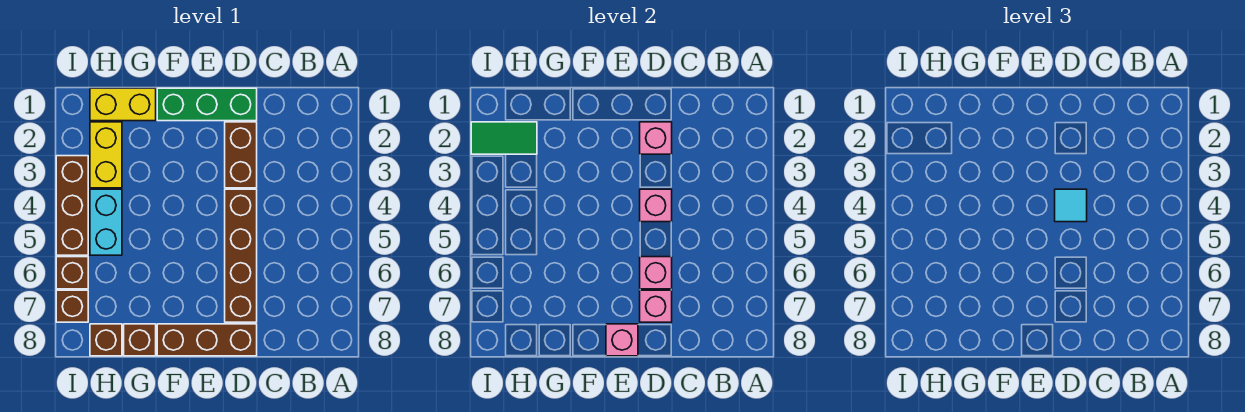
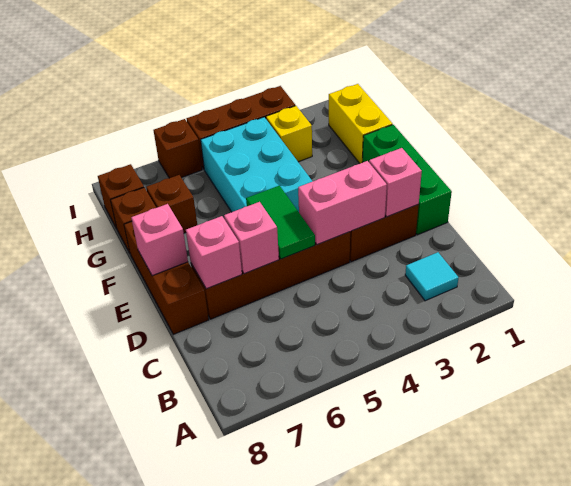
pink 1x1 brick [640,189,672,222] -> pink 1x2 brick [298,161,387,245]
cyan 1x1 tile [1055,189,1087,222] -> cyan 1x1 tile moved to [405,252,459,301]
yellow 1x2 brick [90,122,122,188] -> yellow 1x1 brick [266,106,312,162]
green 1x2 tile [471,122,537,154] -> green 1x2 tile moved to [246,186,315,259]
cyan 1x2 brick [90,189,122,255] -> cyan 2x3 brick [201,117,312,212]
brown 1x1 brick [56,290,88,322] -> brown 1x1 brick moved to [146,175,197,233]

